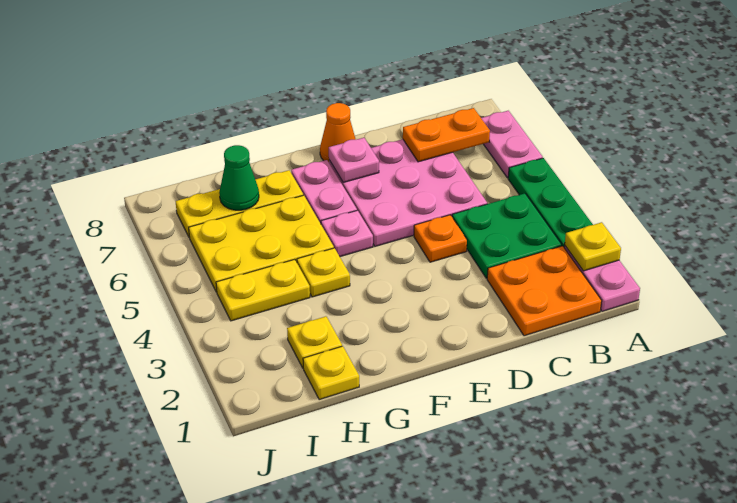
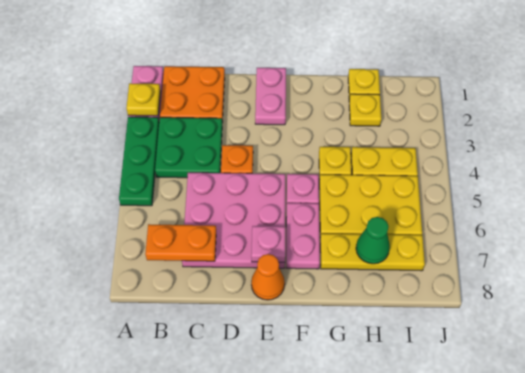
pink 1x2 plate [481,111,543,178] -> pink 1x2 plate moved to [255,68,286,125]

